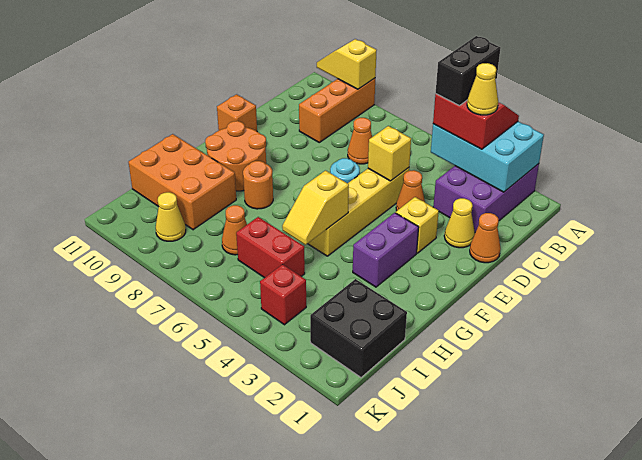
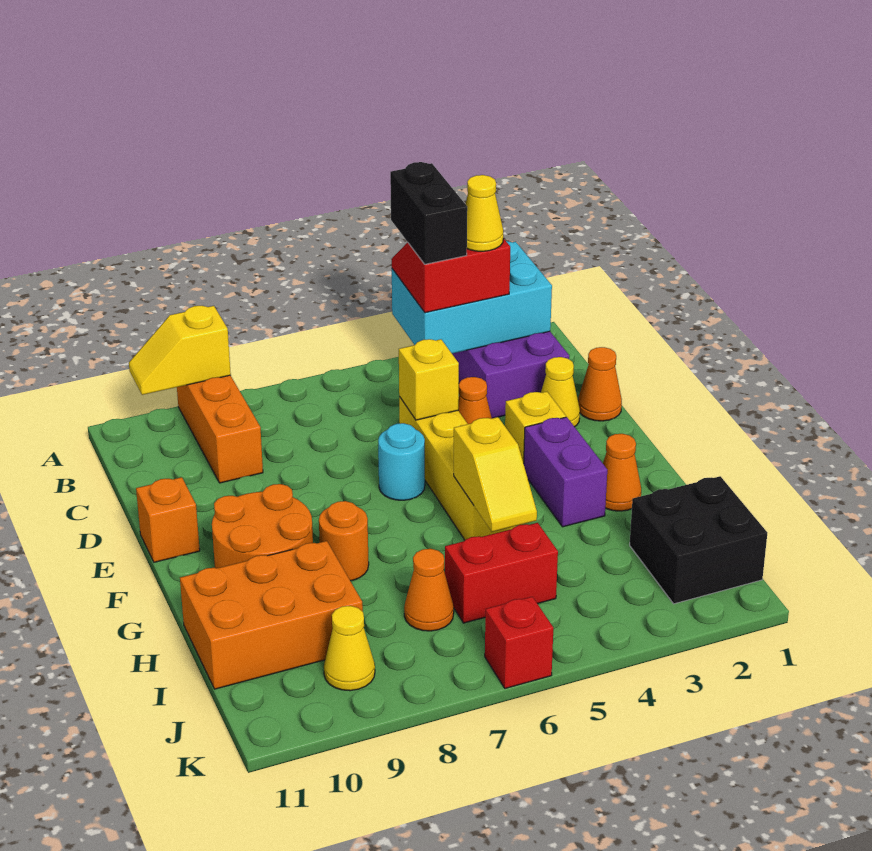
orange 1x1 cone [348,118,372,164] -> orange 1x1 cone moved to [603,434,641,511]
red 1x1 brick [260,264,306,325] -> red 1x1 brick moved to [485,597,553,689]

